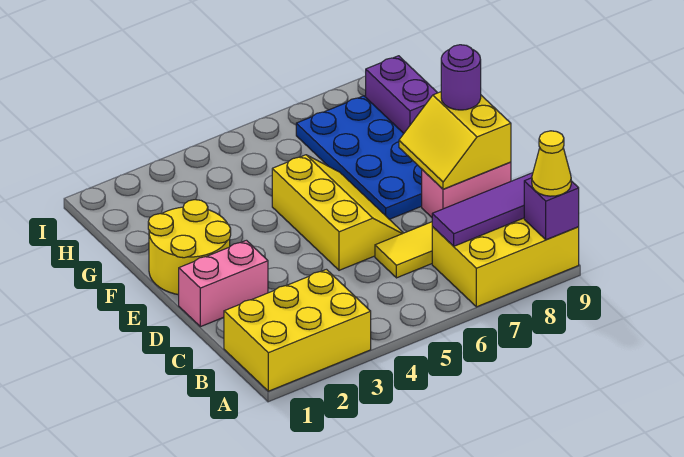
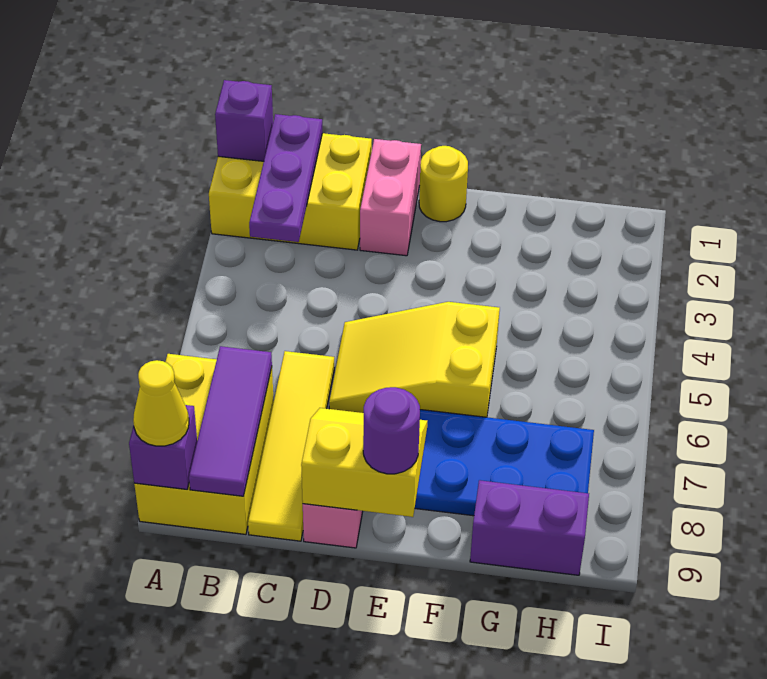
yellow 2x3 brick [224,269,371,391] -> yellow 2x3 brick turned to [209,133,372,250]
none -> purple 1x1 brick [215,80,273,161]
none -> purple 1x3 plate [249,114,322,242]
yellow 2x3 slope [272,155,403,270] -> yellow 2x3 slope turned to [329,302,500,417]
yellow 2x2 round brick [148,200,231,295] -> yellow 1x1 round brick [419,146,468,222]

